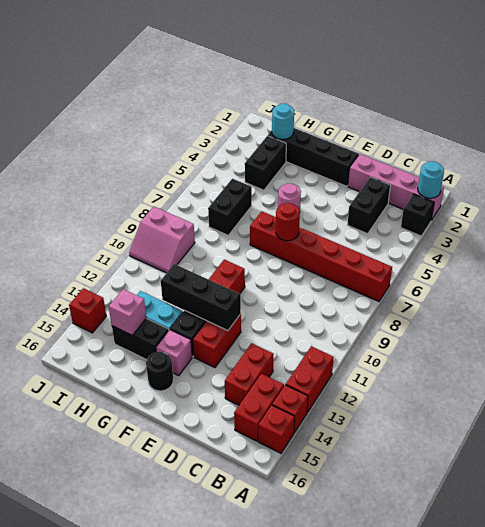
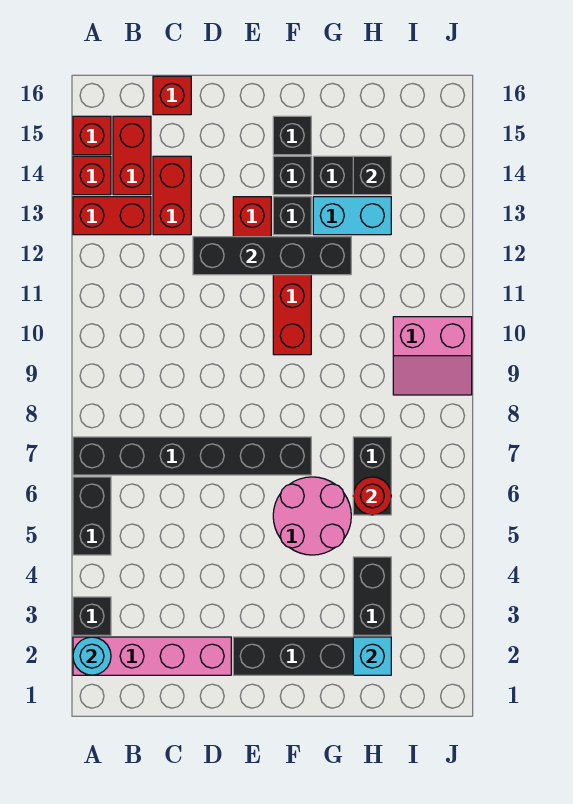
red 1x6 brick [250,211,392,301] -> black 1x6 brick [73,437,311,475]
red 1x2 brick [286,346,334,412] -> red 1x2 brick turned to [73,197,151,235]
black 1x2 brick [348,177,391,234] -> black 1x2 brick moved to [73,477,111,555]
red 1x1 round brick [276,203,300,241] -> red 1x1 round brick moved to [353,477,391,515]
black 1x3 brick [161,264,241,331] -> black 1x4 brick [193,237,351,275]
pink 1x1 round brick [278,183,301,210] -> pink 2x2 round brick [273,477,351,555]
pink 1x1 brick [156,330,192,376] -> black 1x1 brick [273,156,311,195]
black 1x1 round brick [146,352,173,391] -> black 1x1 brick [273,116,311,155]
cyan 1x1 round brick [272,103,294,139] -> cyan 1x1 brick [353,637,391,675]
pink 1x1 brick [109,289,146,335] -> black 1x1 brick [353,156,391,195]
pink 2x2 slope [129,207,195,273] -> pink 2x2 slope turned to [393,317,472,395]
red 1x1 brick [69,288,106,333] -> red 1x1 brick moved to [153,76,191,115]

